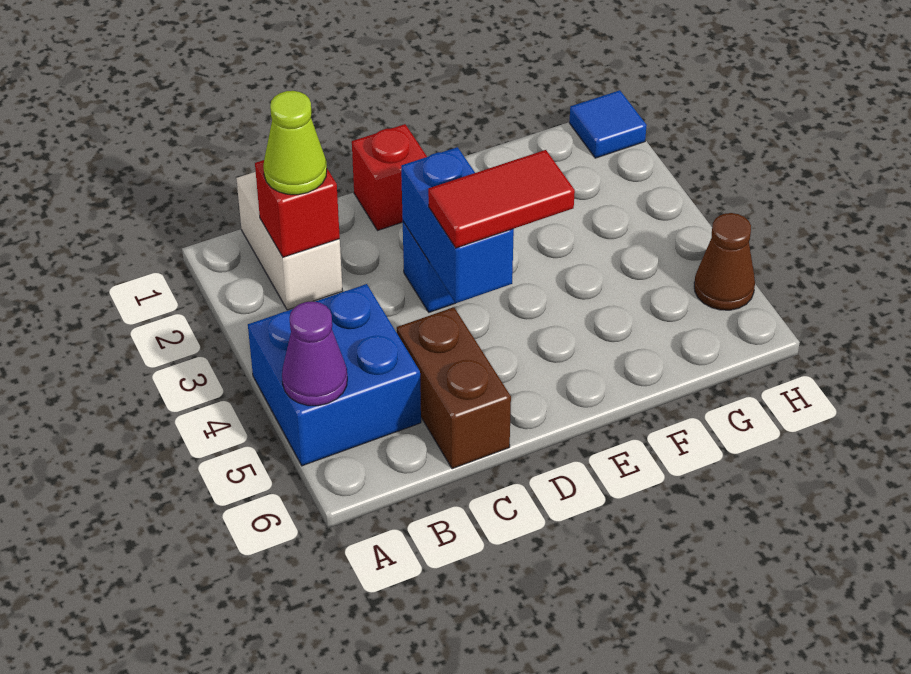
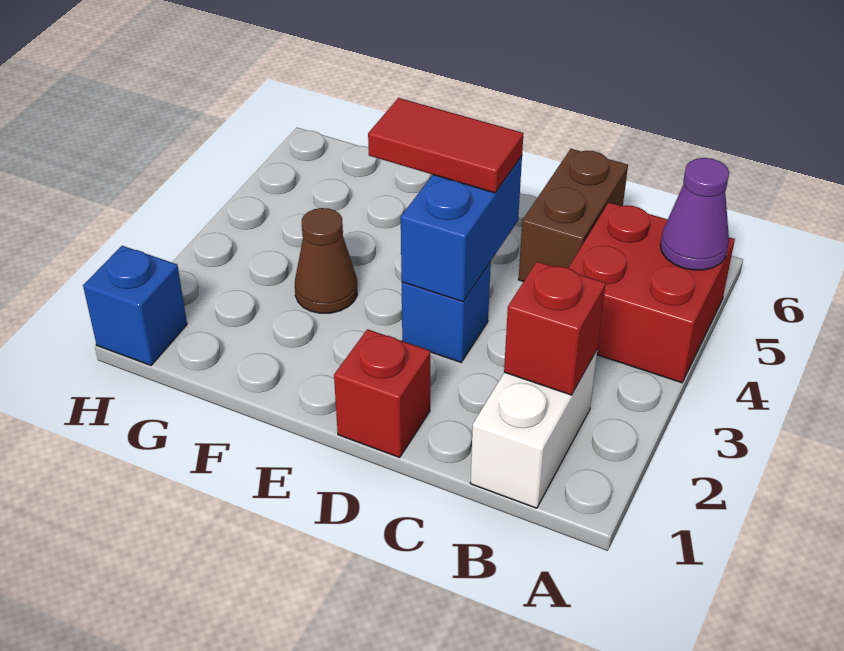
blue 2x2 brick [248,284,421,466] -> red 2x2 brick [569,203,735,383]
lime 1x1 cone [263,91,327,195] -> none
blue 1x1 tile [569,90,647,158] -> blue 1x1 brick [83,246,187,365]
brown 1x1 cone [694,213,755,310] -> brown 1x1 cone moved to [295,208,357,313]

